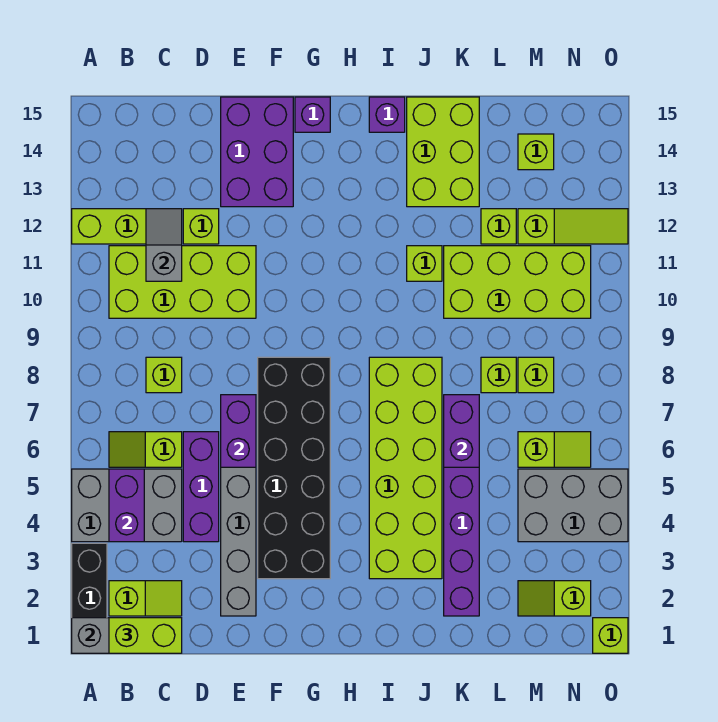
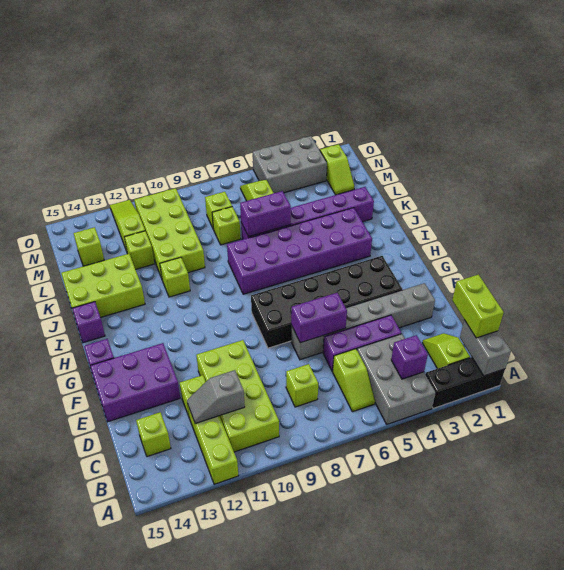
purple 1x2 brick [109,469,144,542] -> purple 1x1 brick [391,335,428,379]
lime 2x6 brick [369,357,442,579] -> purple 2x6 brick [227,208,372,294]
grey 2x3 brick [518,469,628,542] -> grey 2x3 brick turned to [253,136,327,193]
lime 1x1 brick [593,618,628,653] -> lime 1x1 brick moved to [136,412,171,457]

